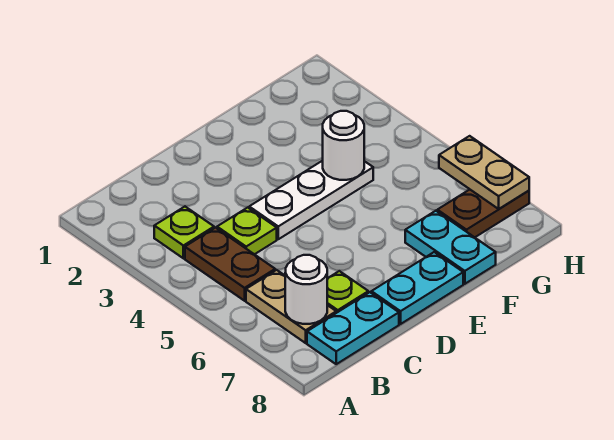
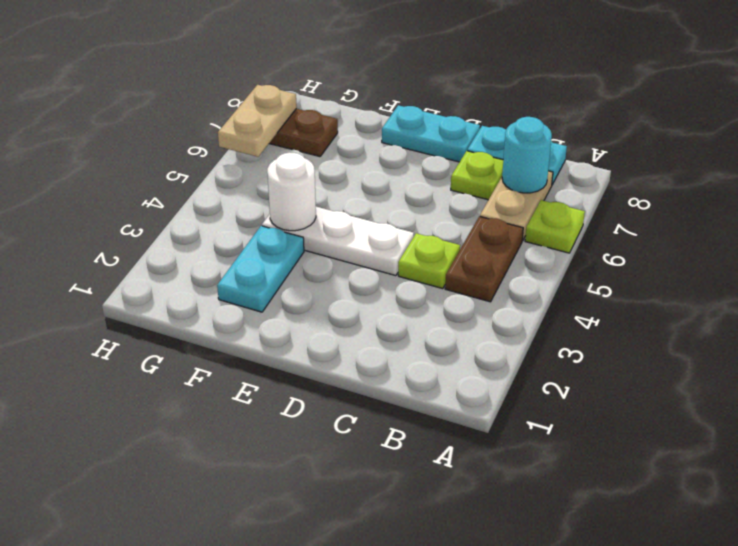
lime 1x1 plate [154,207,214,258] -> lime 1x1 plate moved to [525,200,585,253]
white 1x1 round brick [285,255,327,324] -> cyan 1x1 round brick [502,117,552,193]
cyan 1x2 plate [405,211,496,284] -> cyan 1x2 plate moved to [217,226,304,312]

